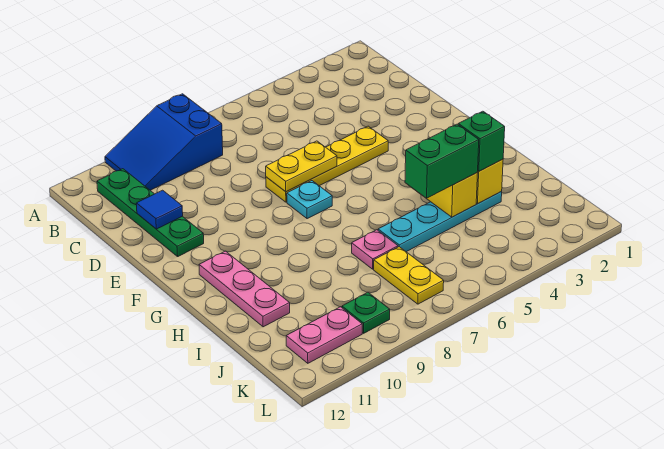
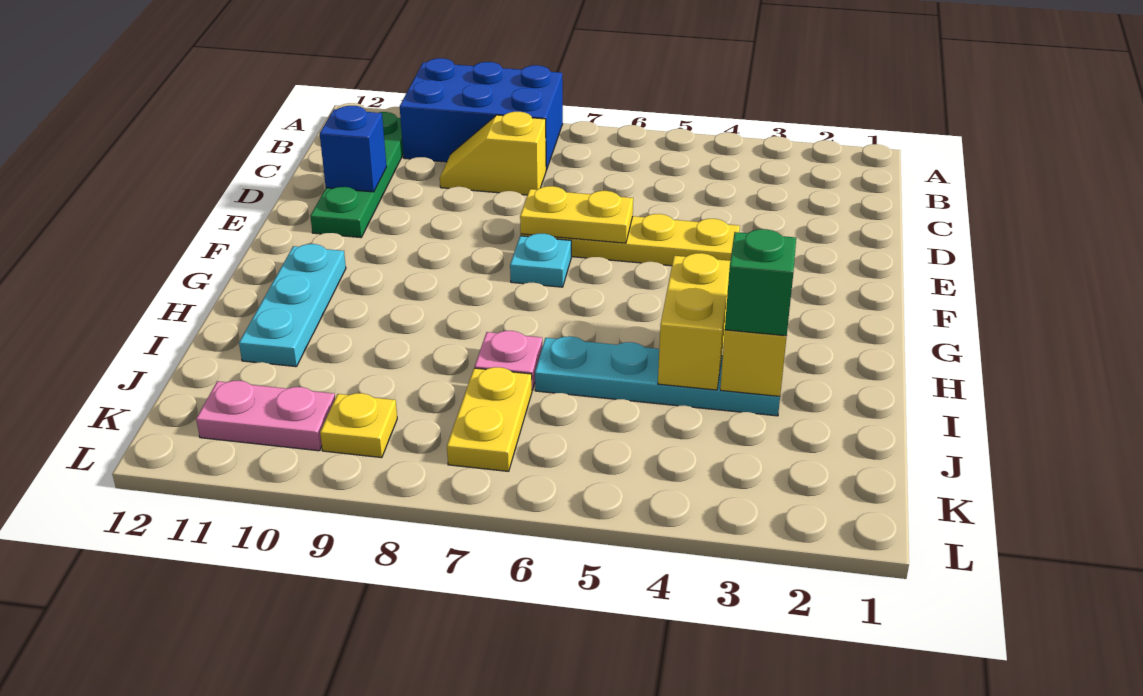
blue 2x3 slope [105,94,223,190] -> blue 2x3 brick [400,58,563,170]
none -> yellow 1x2 slope [440,112,546,195]
blue 1x1 tile [136,190,183,229] -> blue 1x1 brick [320,106,387,192]
pink 1x3 plate [199,251,290,327] -> cyan 1x3 plate [239,244,346,367]
green 1x2 brick [405,124,479,198] -> none
green 1x1 plate [342,292,390,333] -> yellow 1x1 plate [320,393,397,458]

